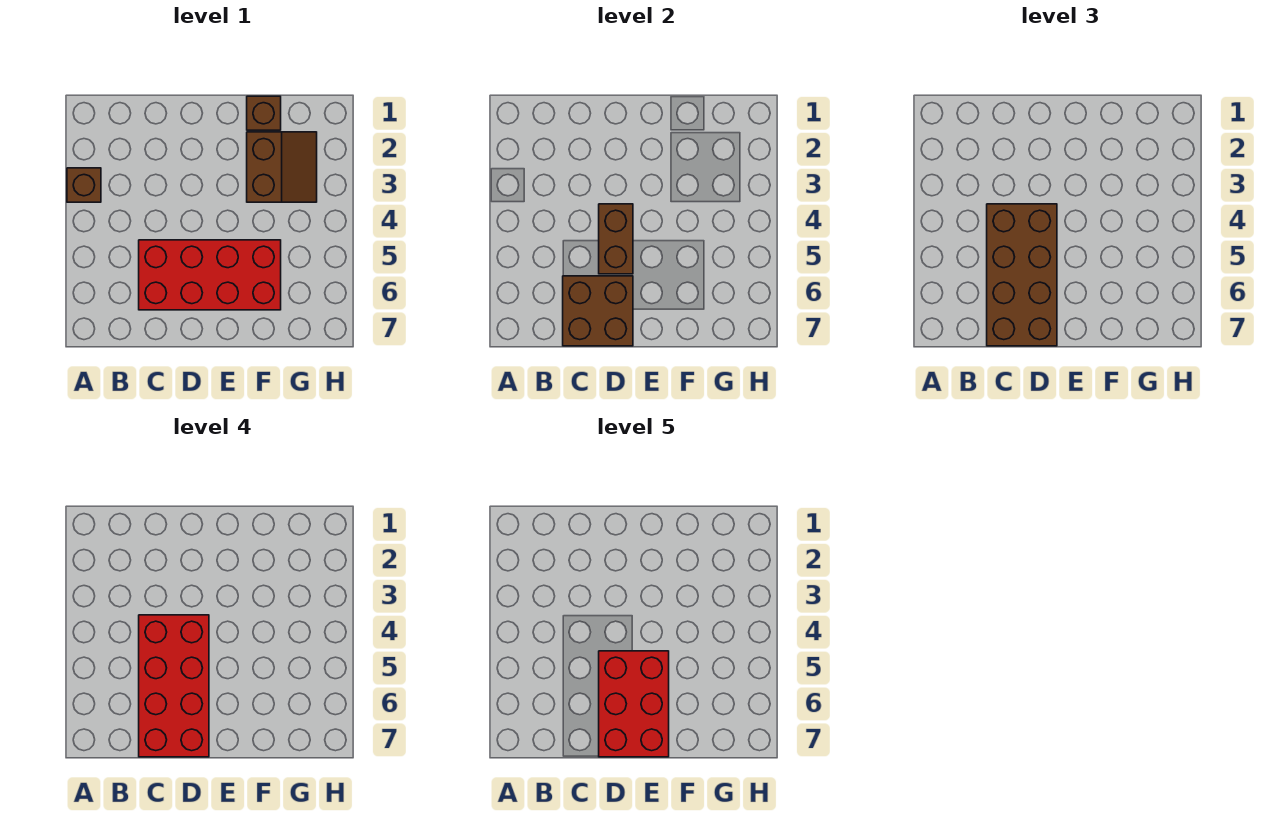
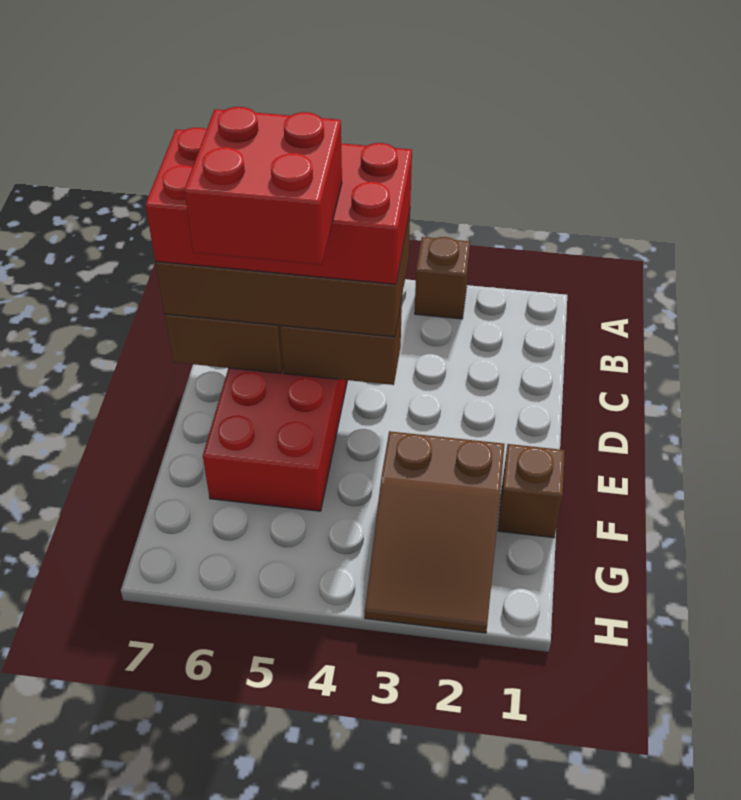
red 2x3 brick [599,651,669,757] -> red 2x2 brick [184,107,342,265]
brown 2x2 slope [247,132,317,202] -> brown 2x3 slope [365,431,505,633]

